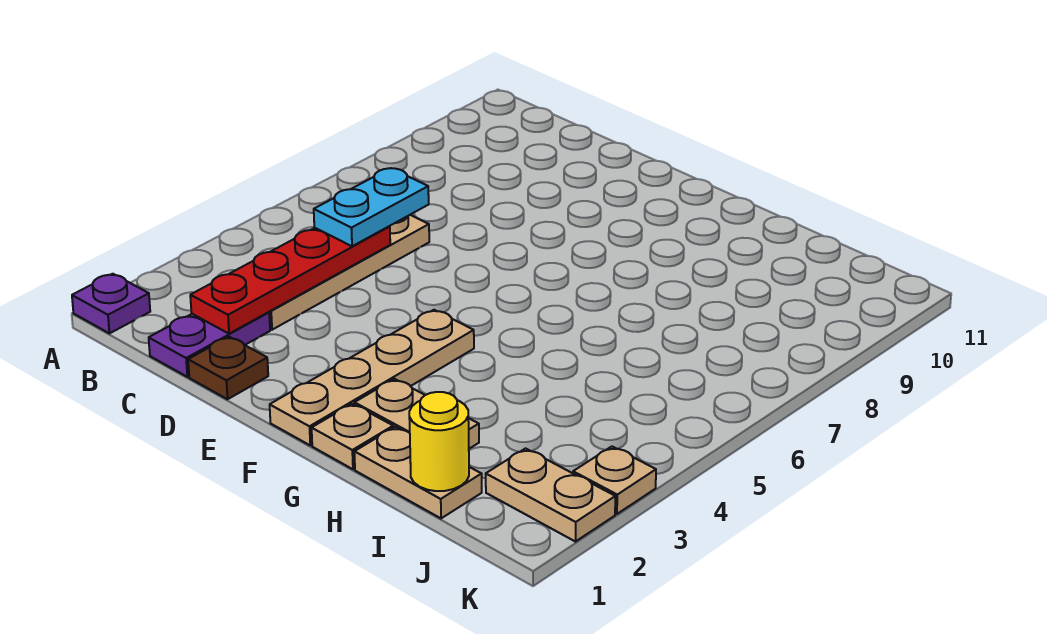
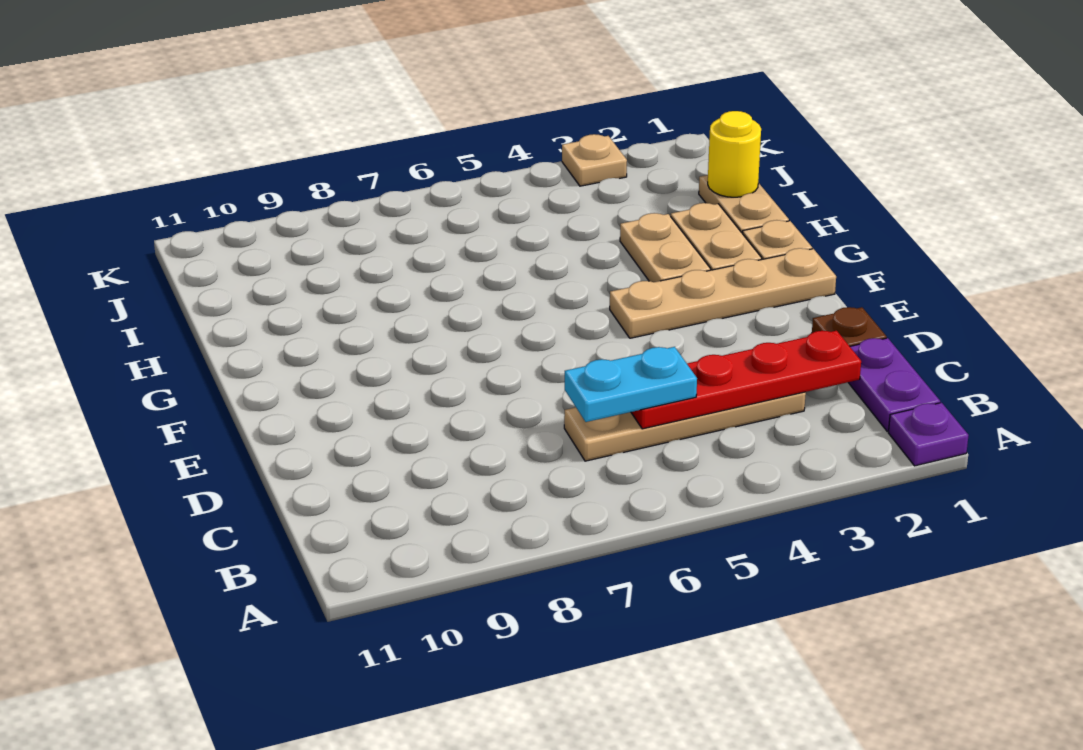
purple 1x2 plate [149,312,270,377] -> purple 1x2 plate turned to [848,338,940,431]
tan 1x2 plate [486,448,615,542] -> tan 1x2 plate moved to [620,213,711,282]

